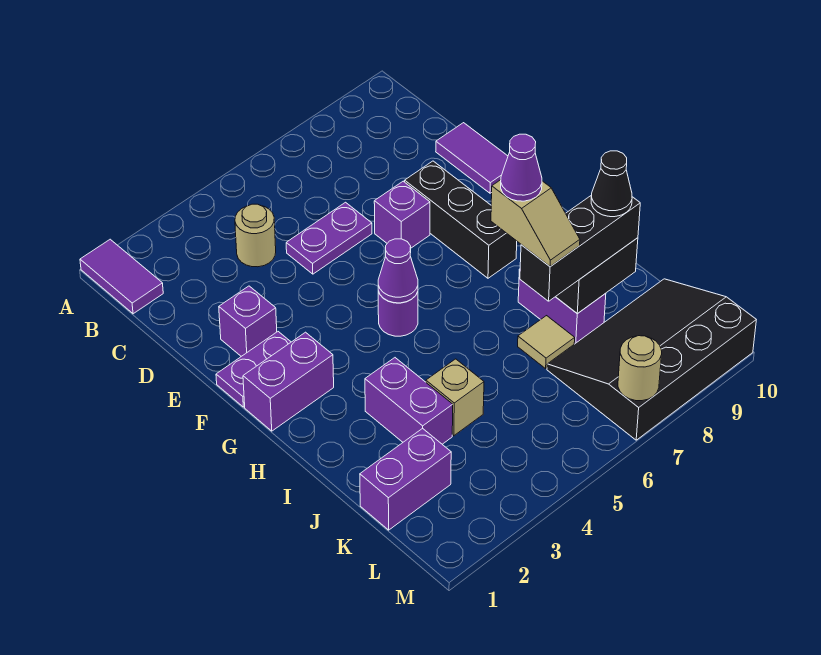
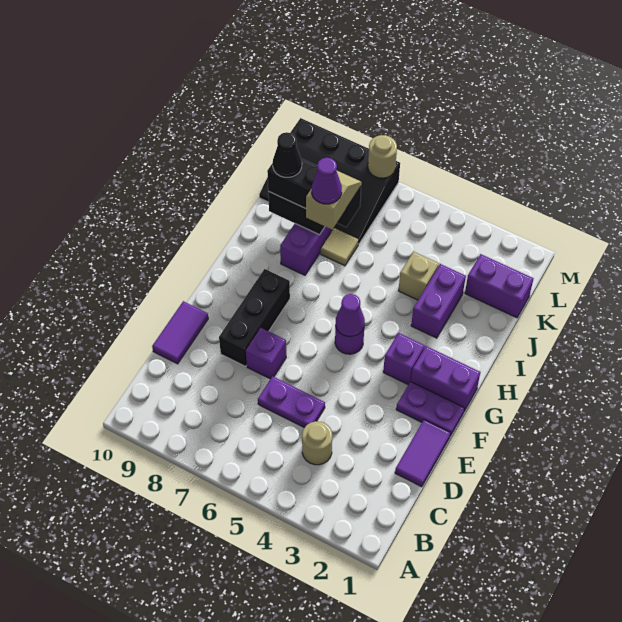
purple 1x2 tile [80,239,163,314] -> purple 1x2 tile moved to [395,420,450,487]
purple 1x1 brick [219,286,277,356] -> purple 1x1 brick moved to [383,333,425,385]

